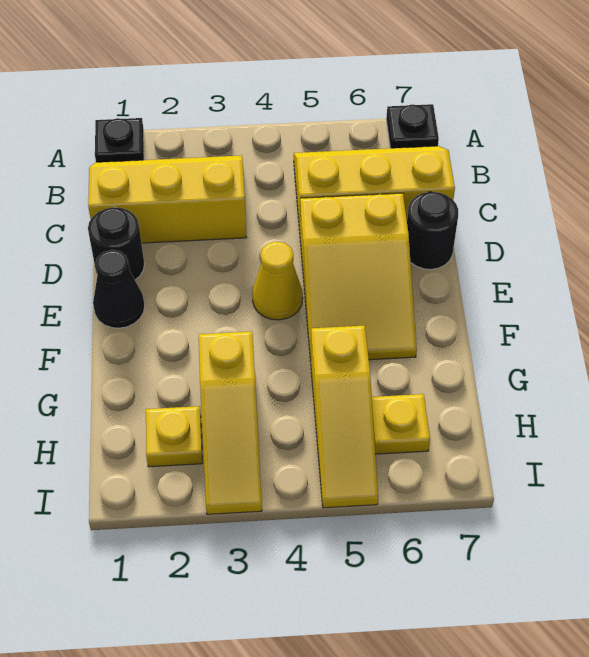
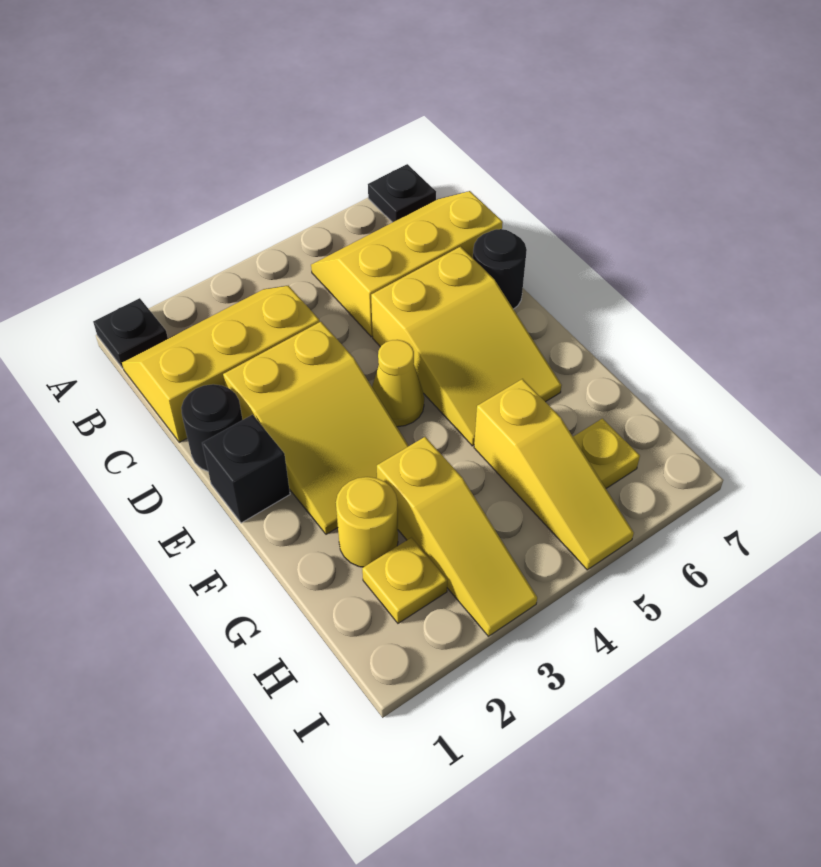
none -> yellow 2x3 slope [223,322,408,534]
black 1x1 cone [93,250,145,328] -> black 1x1 brick [202,415,290,523]
none -> yellow 1x1 round brick [336,477,398,567]

